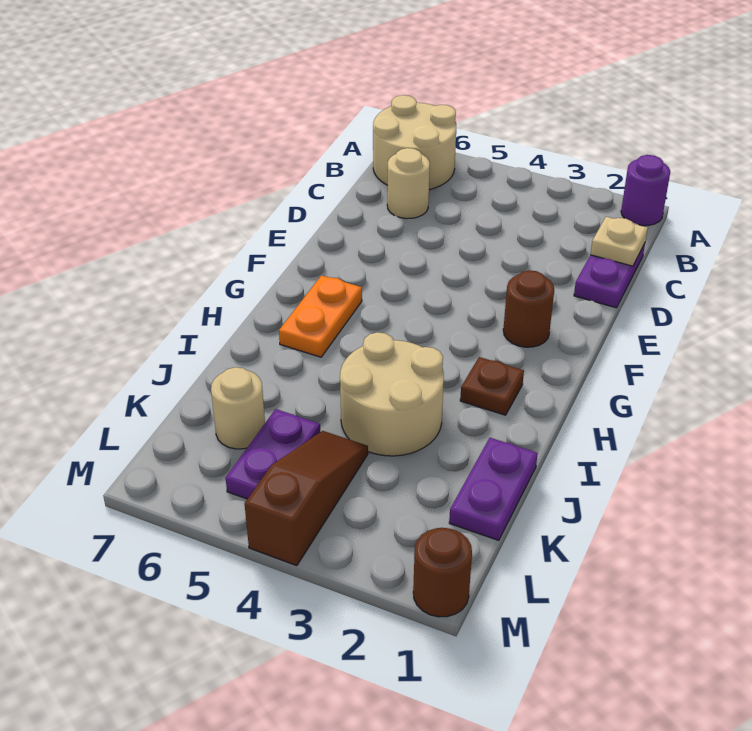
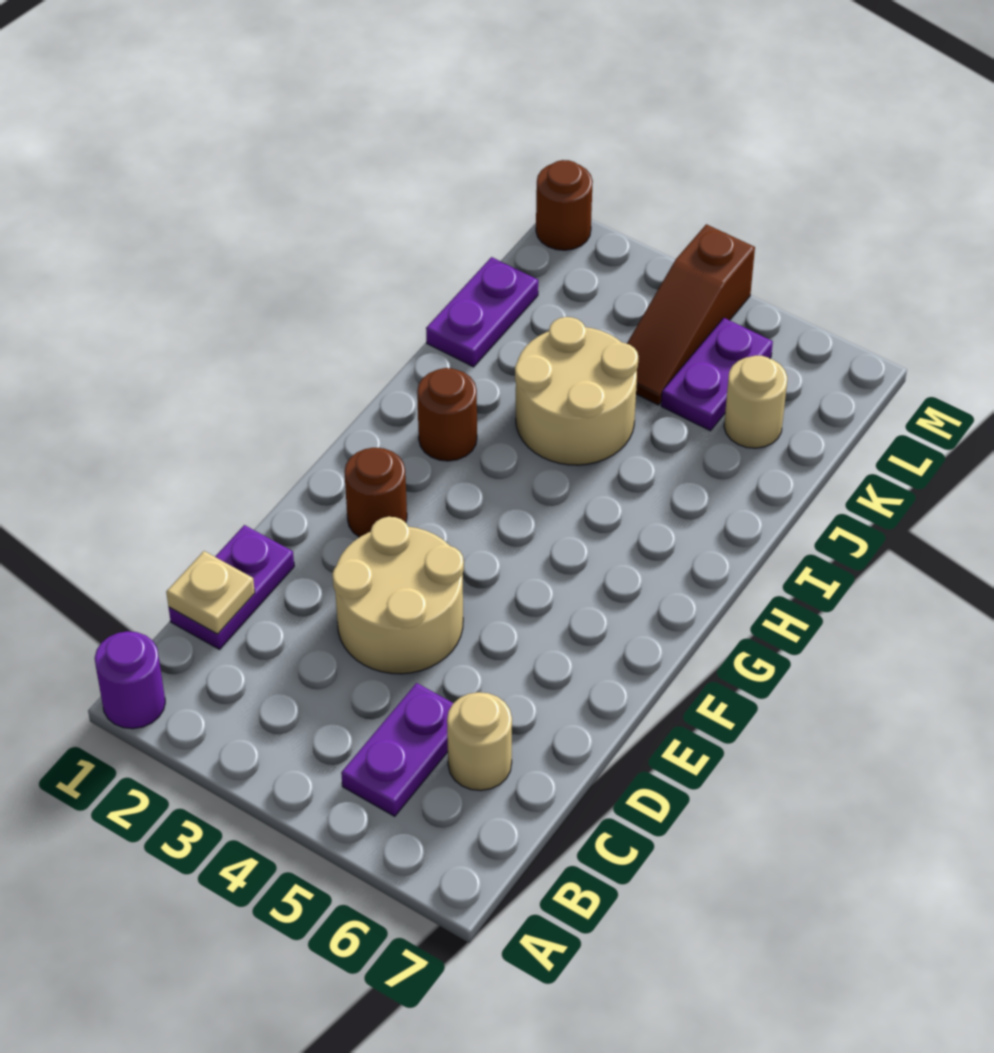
tan 2x2 round brick [373,95,456,190] -> tan 2x2 round brick moved to [332,517,464,674]
none -> purple 1x2 plate [341,683,453,816]
orange 1x2 plate [279,275,362,357] -> none
brown 1x1 plate [460,357,524,415] -> brown 1x1 round brick [417,368,477,461]

